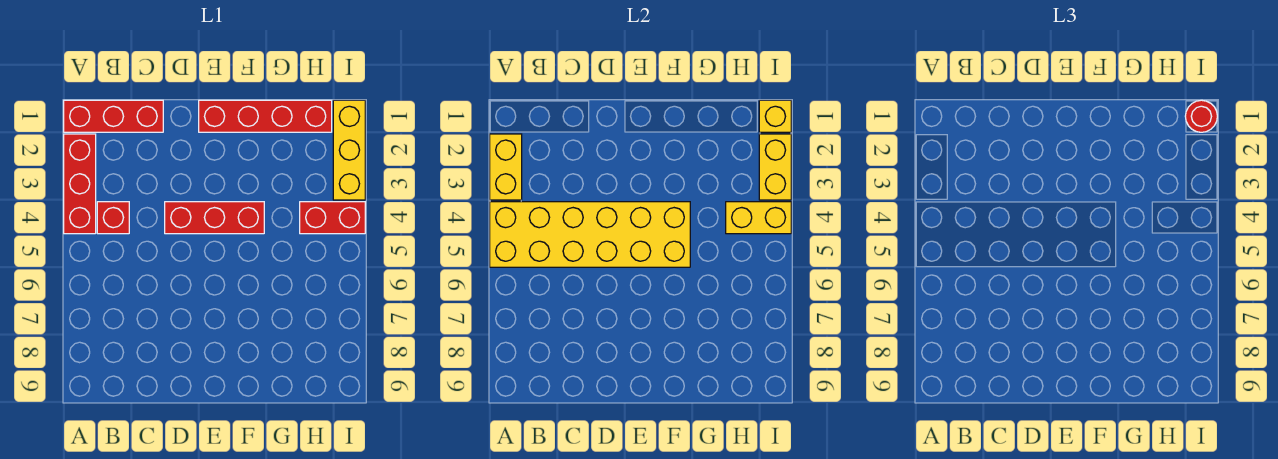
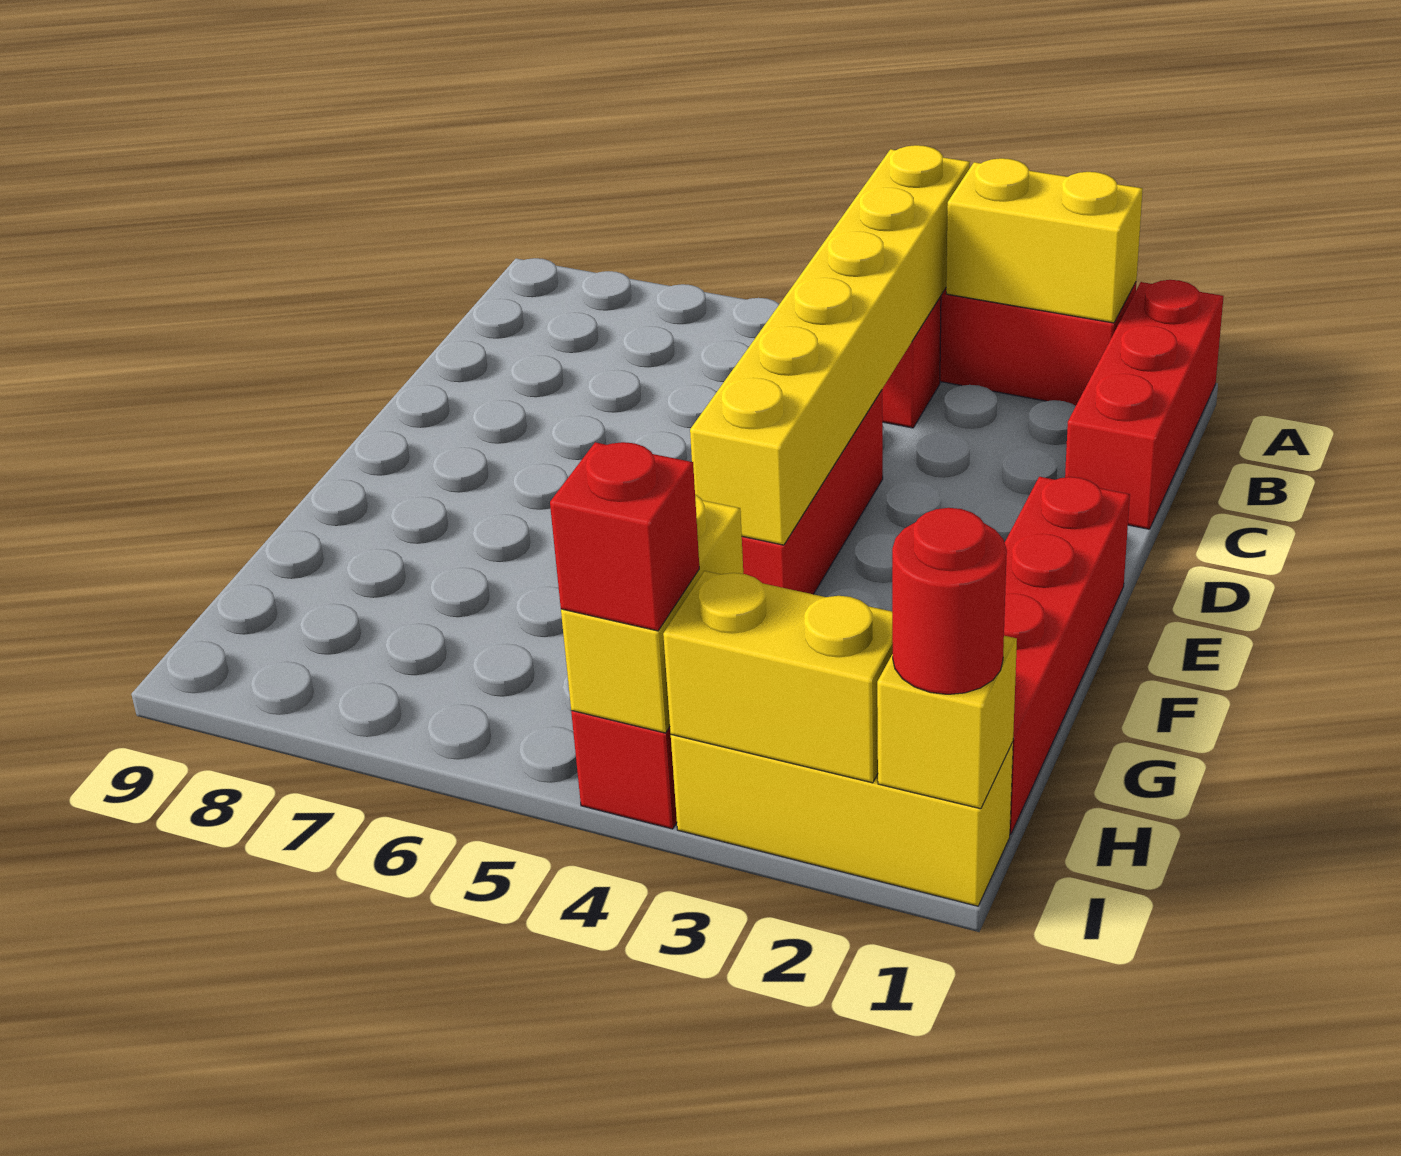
yellow 2x6 brick [490,202,690,267] -> yellow 1x6 brick [690,145,970,545]
none -> red 1x1 brick [550,442,699,631]

